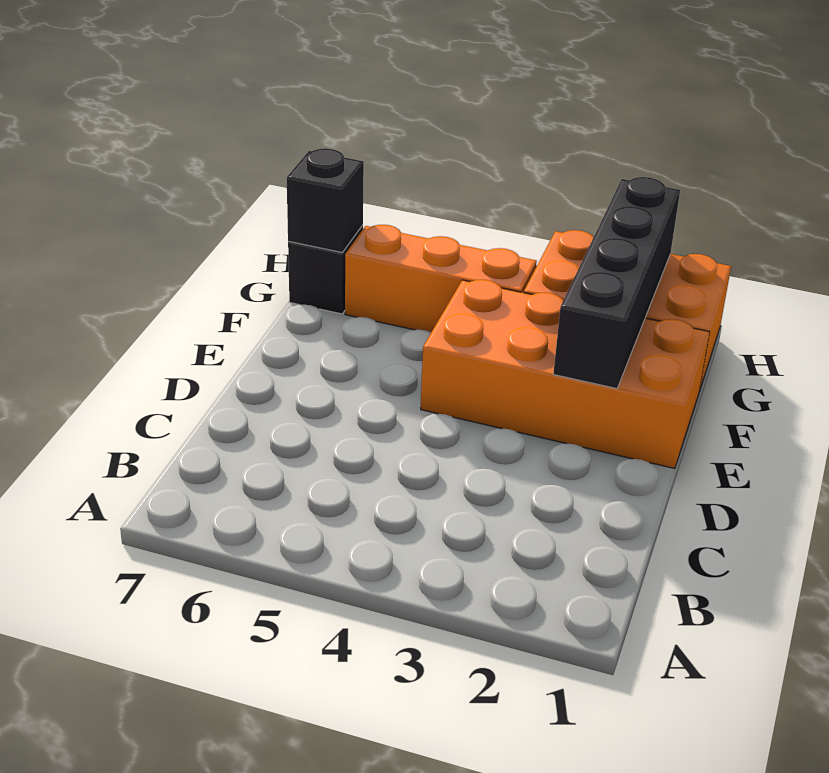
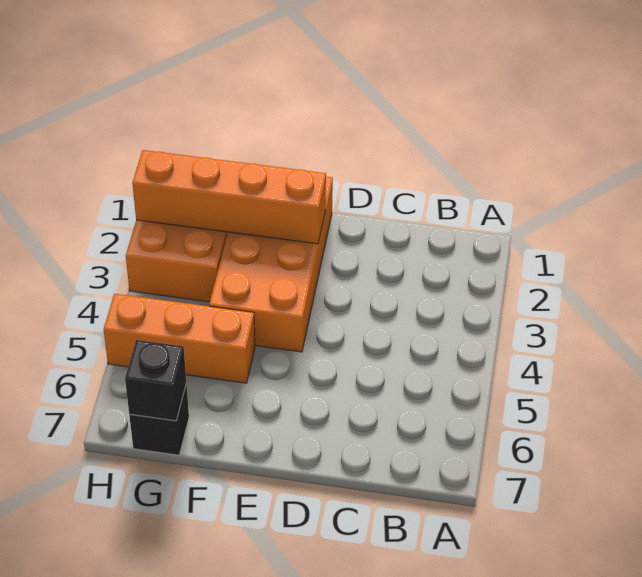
black 1x4 brick [553,177,680,389] -> orange 1x4 brick [132,150,326,244]
orange 1x3 brick [345,225,537,332] -> orange 1x3 brick turned to [104,294,255,383]

